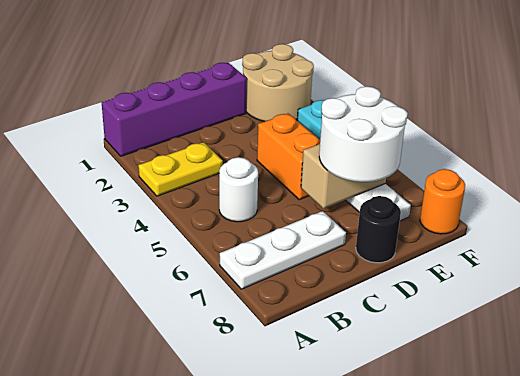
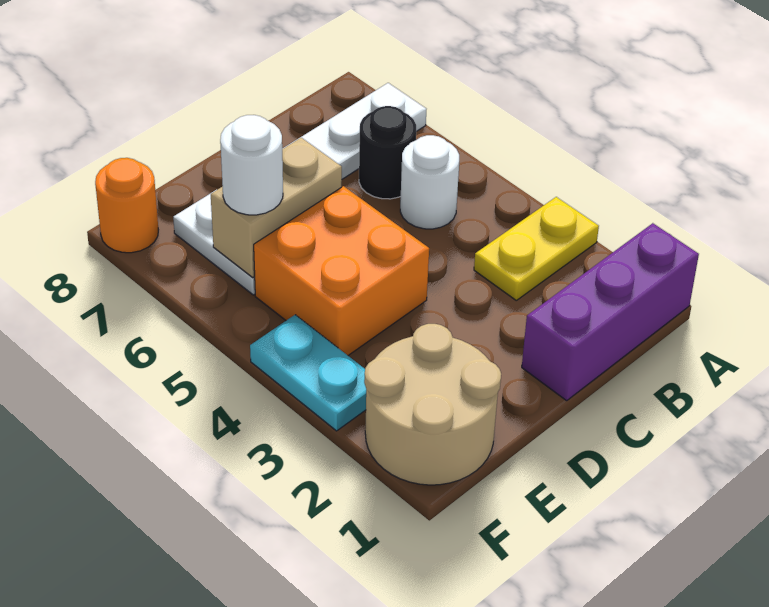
purple 1x4 brick [102,63,247,156] -> purple 1x3 brick [522,223,699,401]
orange 1x2 brick [257,113,320,200] -> orange 2x2 brick [254,186,429,355]
white 2x2 round brick [319,86,408,182] -> white 1x1 round brick [220,115,283,215]
black 1x1 round brick [356,196,401,263] -> black 1x1 round brick moved to [359,106,416,199]

